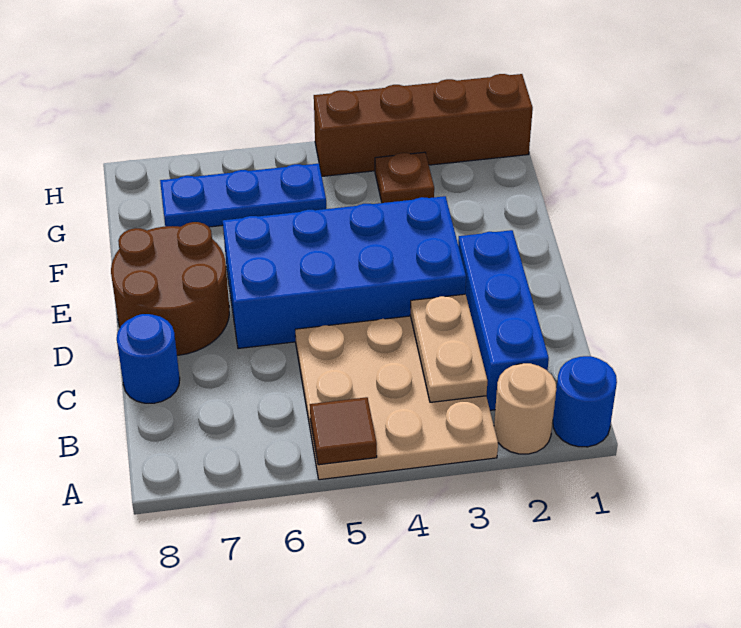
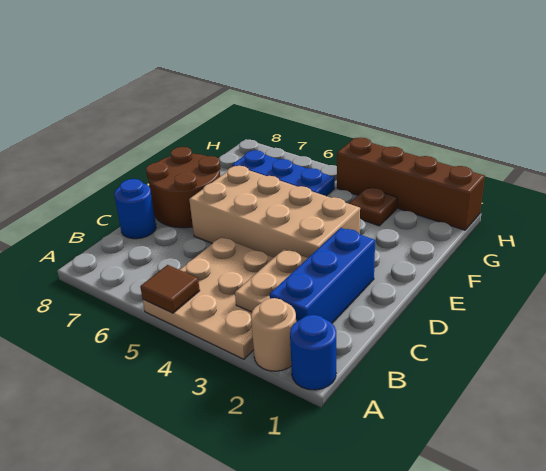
blue 2x4 brick [223,196,466,349] -> tan 2x4 brick [189,166,360,258]

